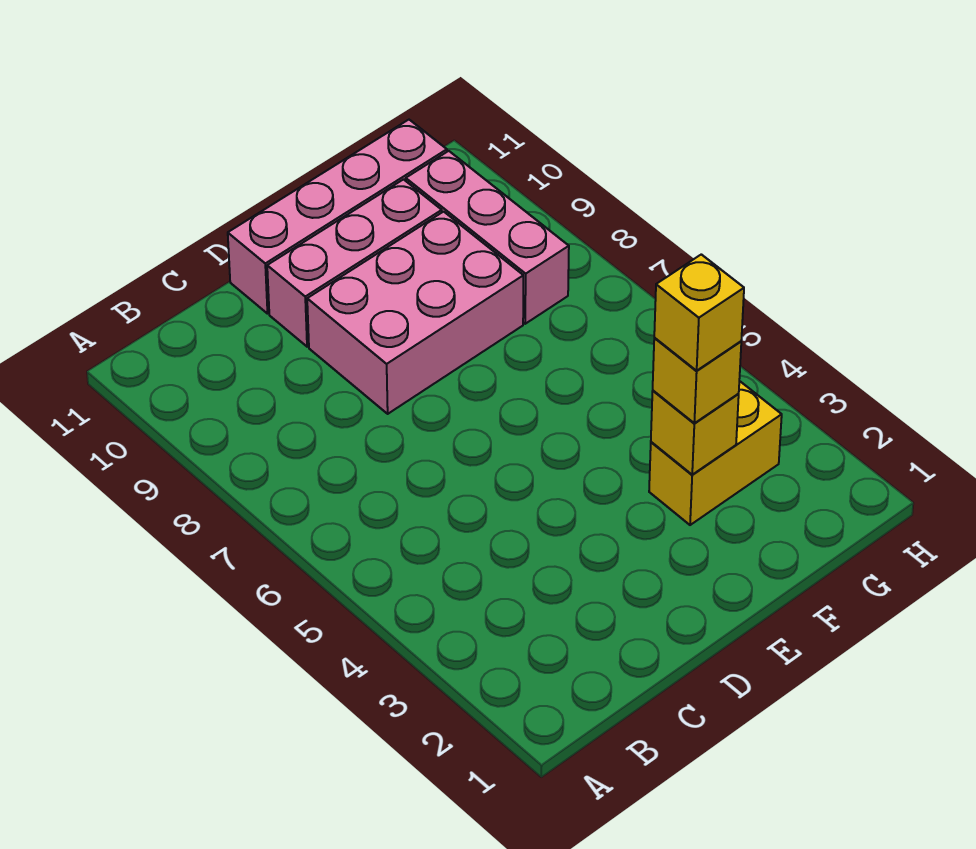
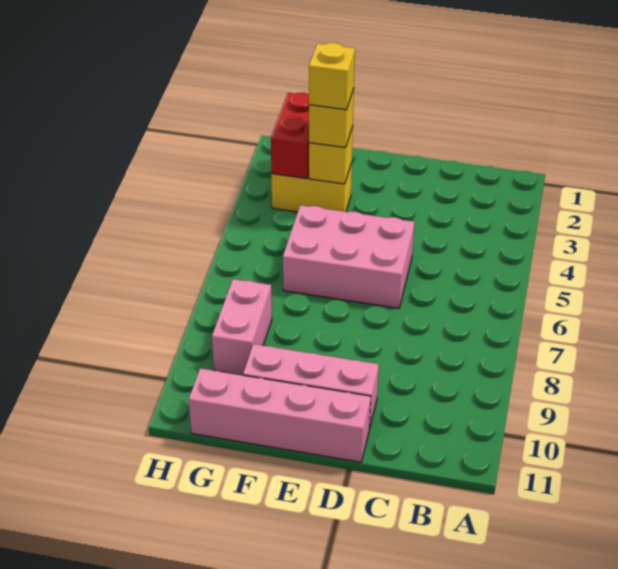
pink 2x3 brick [307,212,523,414] -> pink 2x3 brick moved to [283,205,415,308]
none -> red 1x2 brick [271,92,309,179]
pink 1x3 brick [406,151,569,324] -> pink 1x2 brick [212,279,272,375]

